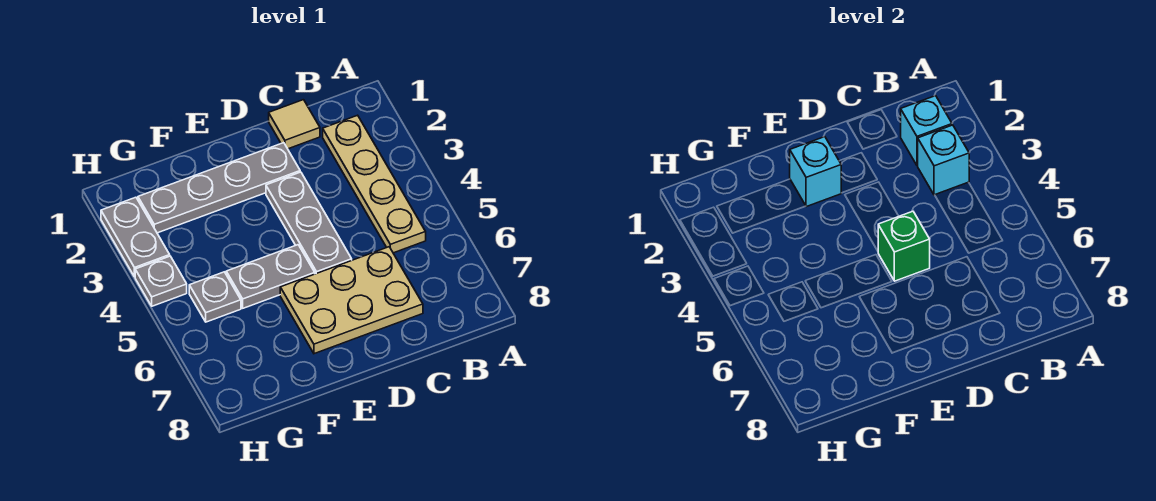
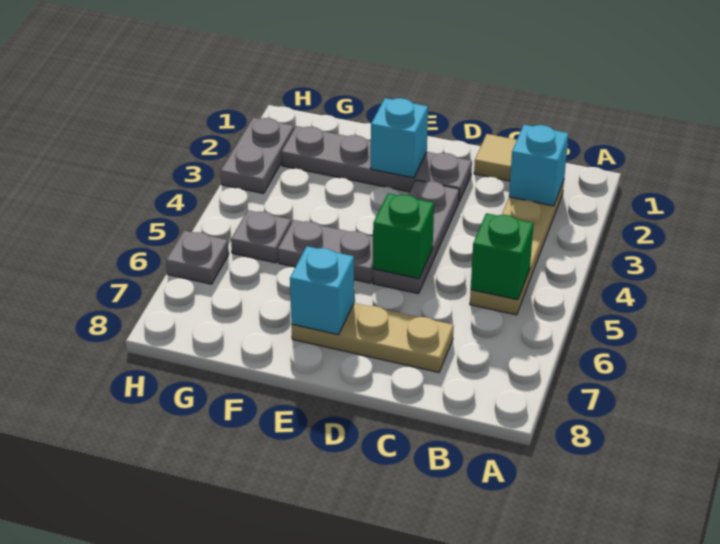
cyan 1x1 brick [918,125,969,195] -> cyan 1x1 brick moved to [290,246,354,335]
none -> green 1x1 brick [471,213,534,300]
tan 2x3 plate [280,247,423,354] -> tan 1x3 plate [291,303,454,372]
grey 1x1 plate [135,256,187,306] -> grey 1x1 plate moved to [166,231,229,284]

